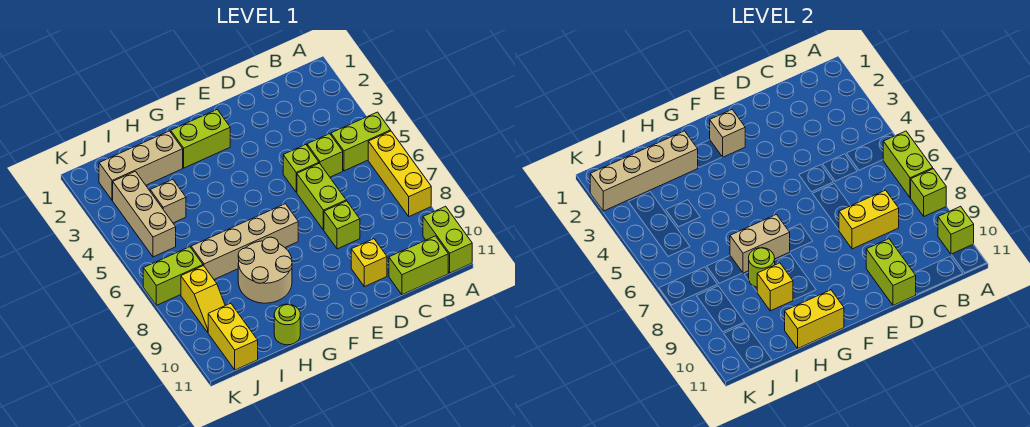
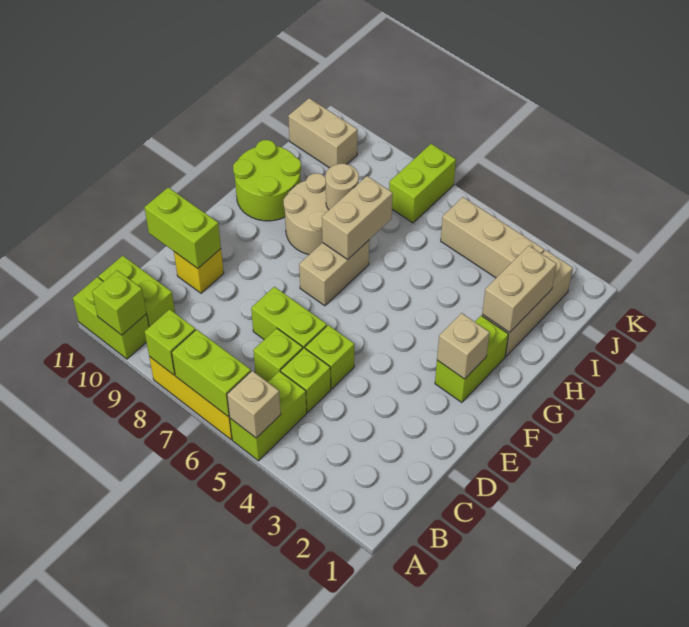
lime 1x2 brick [389,236,448,295] -> lime 1x2 brick turned to [99,256,175,327]
yellow 1x2 brick [839,190,899,249] -> none
lime 1x1 brick [324,201,360,249] -> lime 1x1 brick moved to [253,328,303,382]
tan 1x4 brick [191,204,298,279] -> tan 1x2 brick [299,240,369,306]
yellow 1x2 brick [785,290,844,348] -> none
tan 1x4 brick [590,131,698,211] -> tan 1x2 brick [482,246,557,332]
lime 1x1 round brick [749,248,775,287] -> tan 1x1 round brick [326,164,359,210]
yellow 1x1 brick [757,263,793,311] -> none
lime 1x1 round brick [274,304,300,345] -> lime 2x2 round brick [233,140,301,221]
tan 1x1 brick [150,180,186,223] -> tan 1x1 brick moved to [227,371,281,438]
yellow 1x2 slope [181,266,225,332] -> none
yellow 1x2 brick [208,303,258,370] -> tan 1x2 brick [288,98,358,168]

